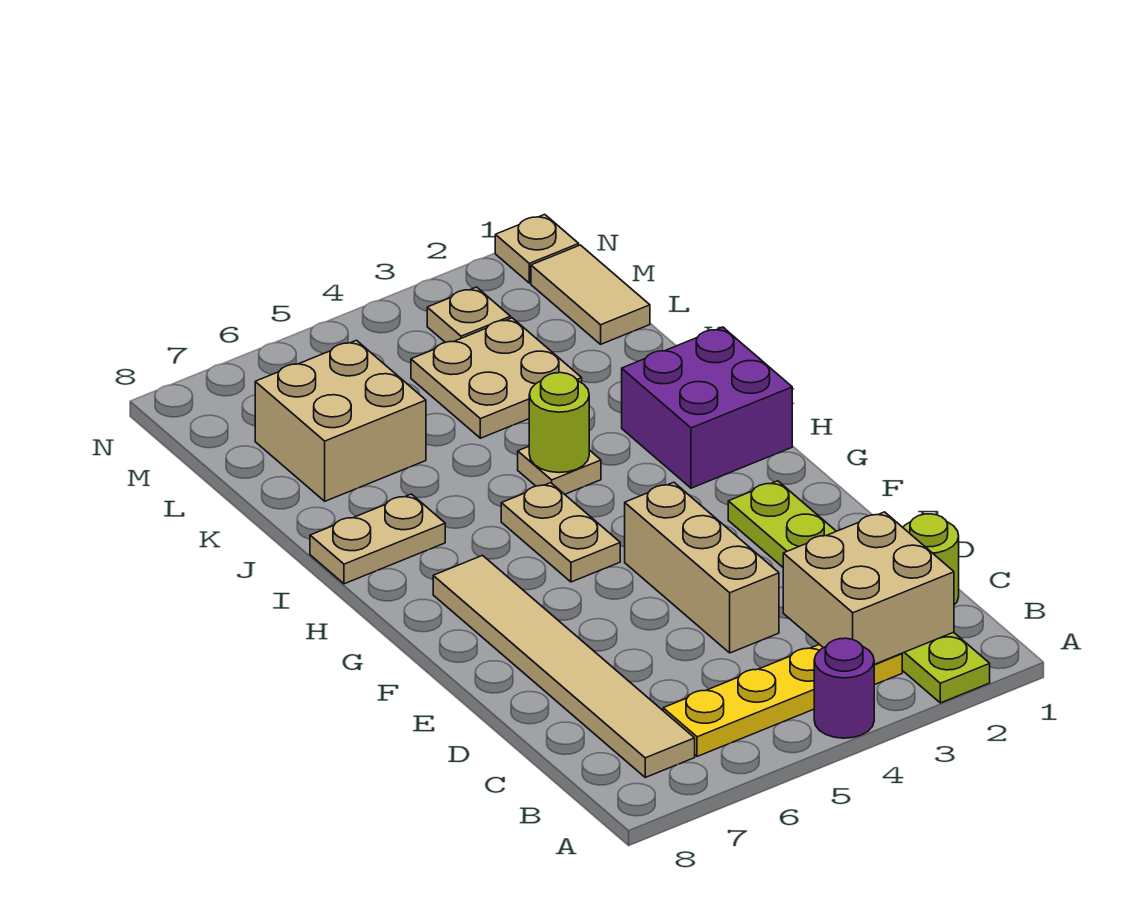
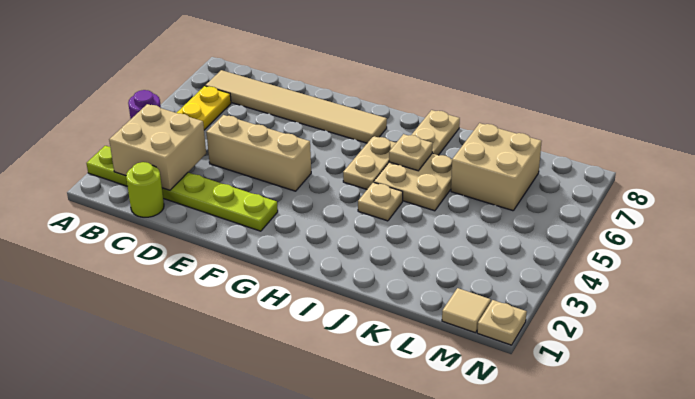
tan 1x2 plate [501,483,620,582] -> tan 1x2 plate turned to [343,136,396,189]
purple 2x2 brick [622,327,792,488] -> none
lime 1x1 round brick [529,373,589,473] -> none
tan 2x2 plate [411,318,582,438] -> tan 2x2 plate moved to [374,154,452,211]
tan 1x2 tile [531,245,650,344] -> tan 1x1 tile [442,288,491,333]
tan 1x1 plate [427,287,511,342] -> tan 1x1 plate moved to [389,134,433,171]

